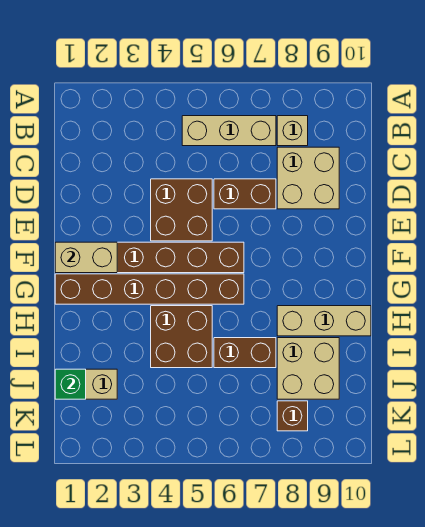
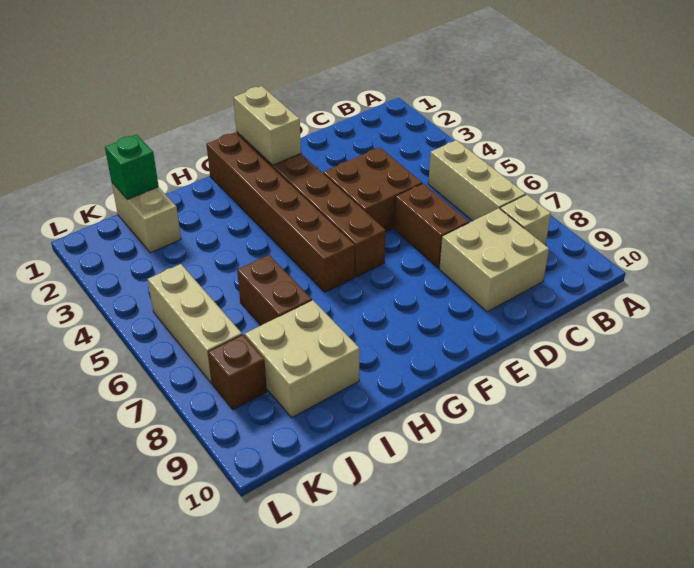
brown 2x2 brick [151,306,212,368] -> none
tan 1x3 brick [277,306,371,336] -> tan 1x3 brick moved to [148,264,242,383]

